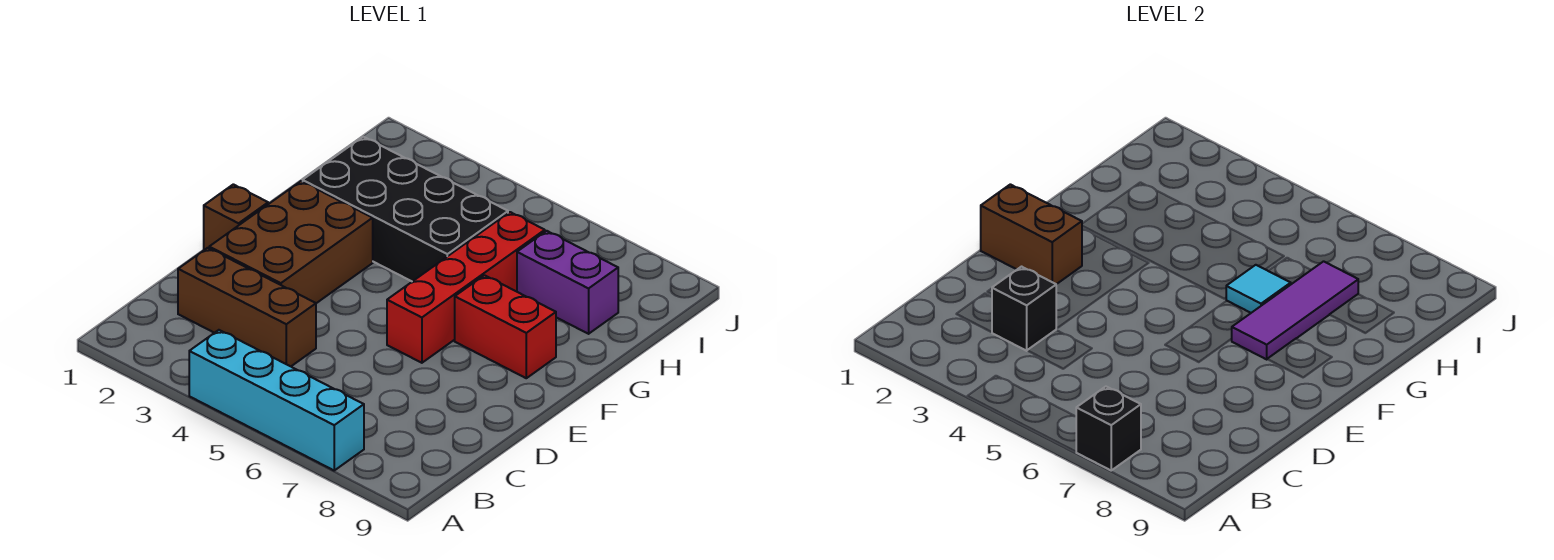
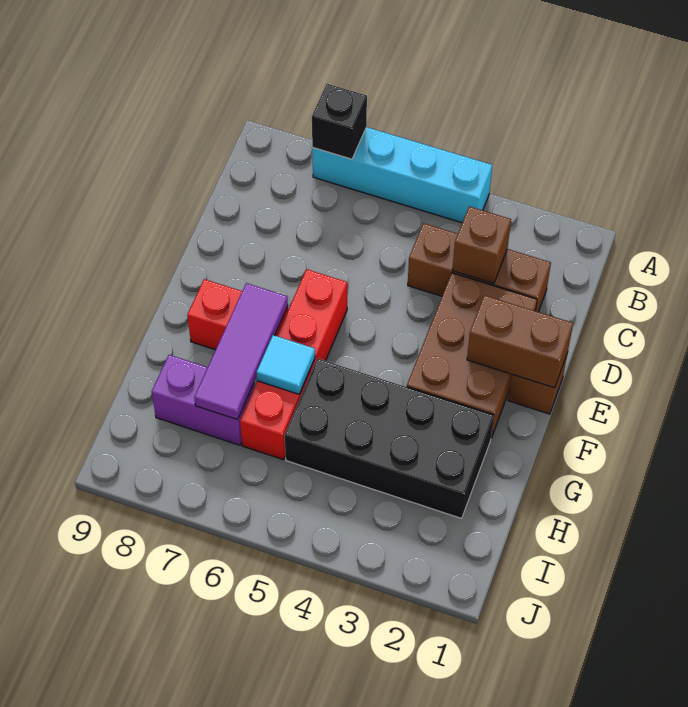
black 1x1 brick [992,267,1056,351] -> brown 1x1 brick [452,206,511,284]

